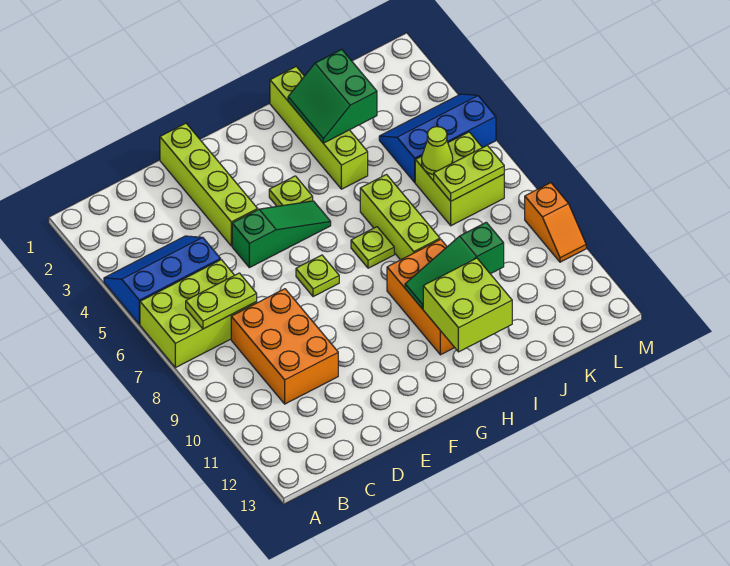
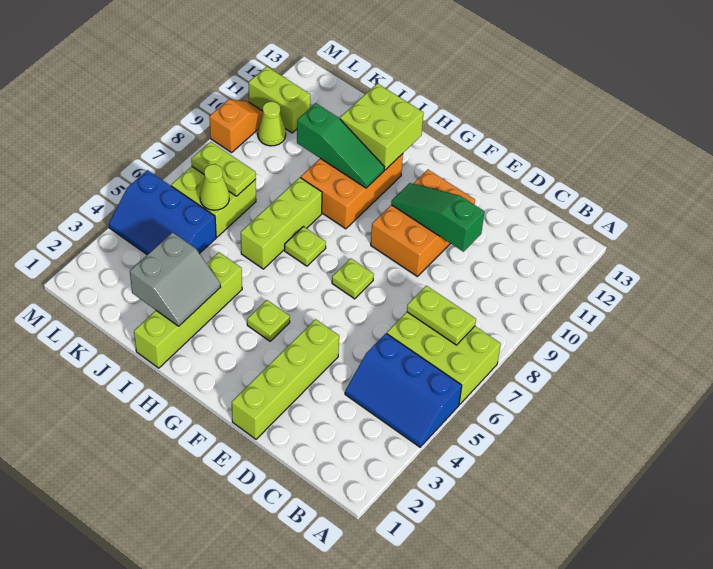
orange 2x3 brick [231,289,338,404] -> orange 2x3 brick moved to [371,170,475,277]
green 1x3 slope [232,201,331,268] -> green 1x3 slope moved to [391,183,484,252]
green 2x2 slope [288,49,377,143] -> grey 2x2 slope [130,233,220,326]
none -> lime 1x1 cone [258,102,286,146]
none -> lime 1x2 brick [249,66,310,133]

